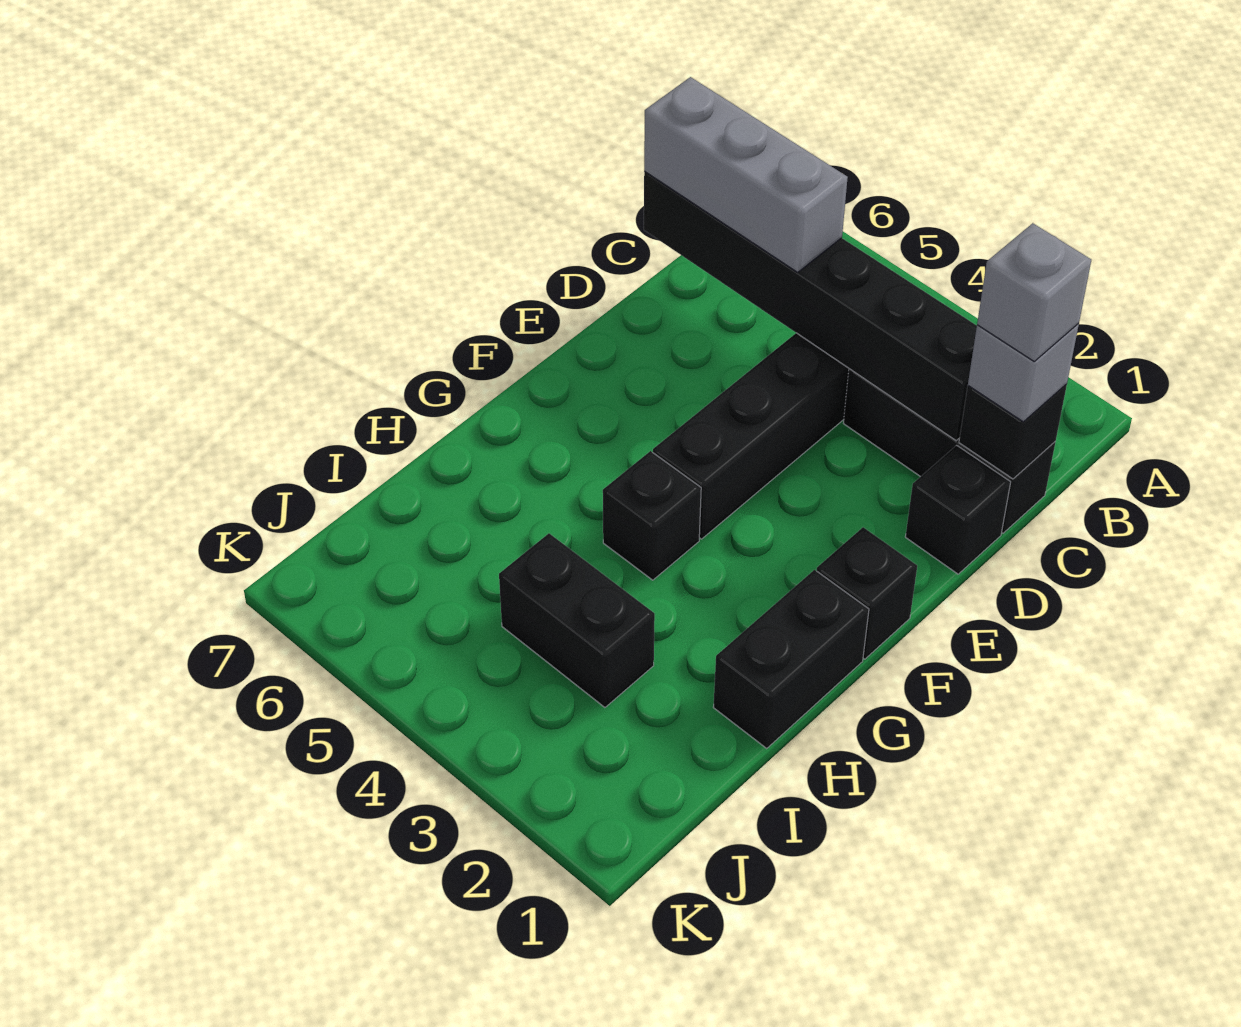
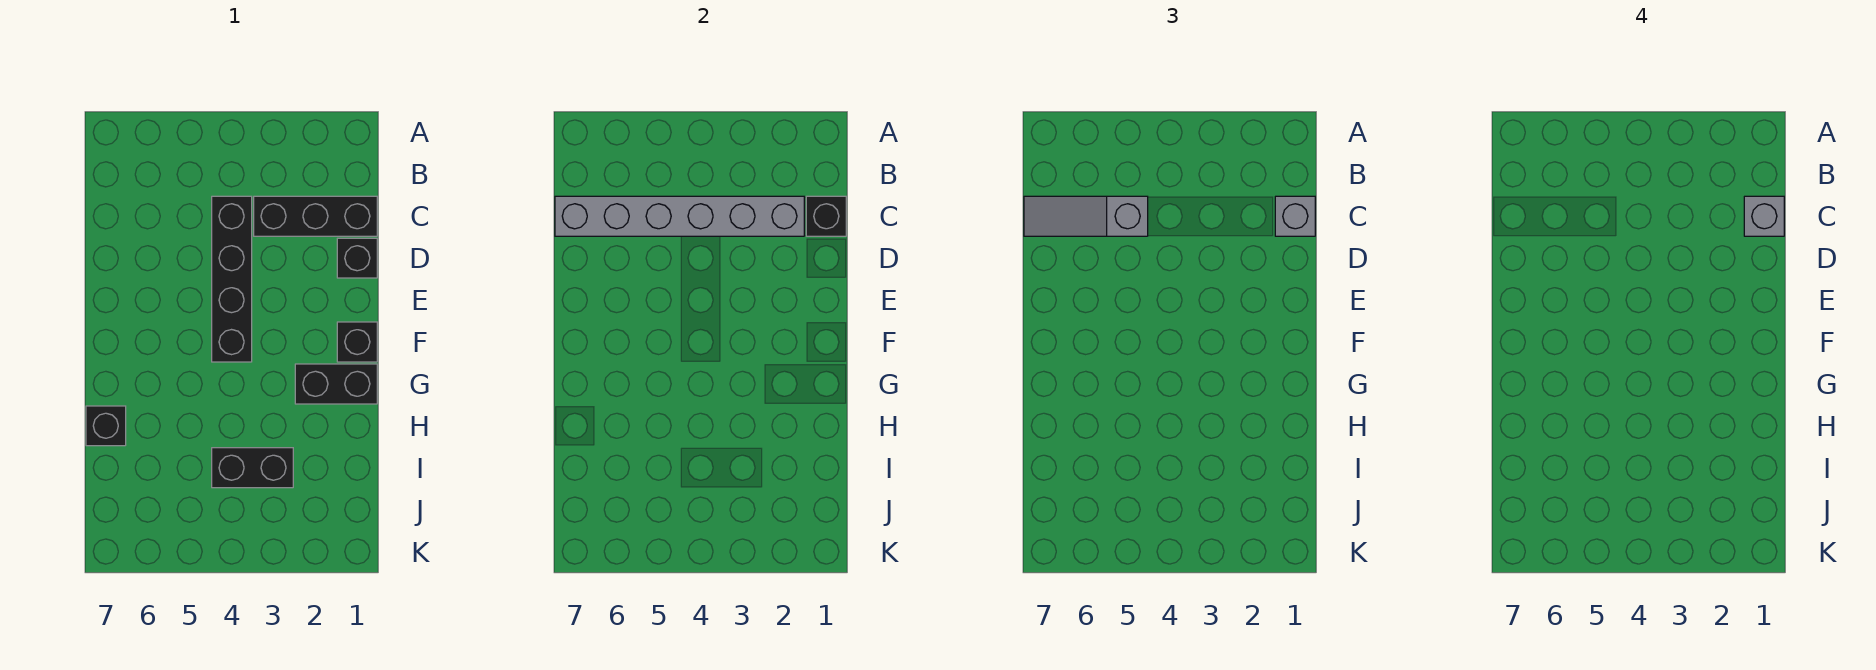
black 1x6 brick [644,171,977,441] -> grey 1x6 brick [555,196,804,236]
grey 1x3 brick [644,77,848,272] -> grey 1x3 slope [1024,196,1148,236]
black 1x2 brick [713,570,869,748] -> black 1x2 brick turned to [295,364,377,404]
black 1x1 brick [603,451,701,580] -> black 1x1 brick moved to [86,406,126,446]

